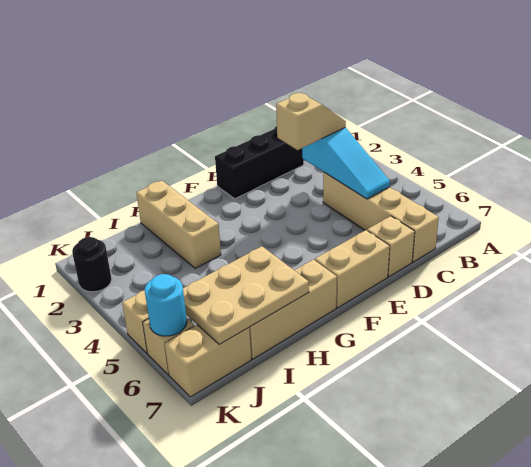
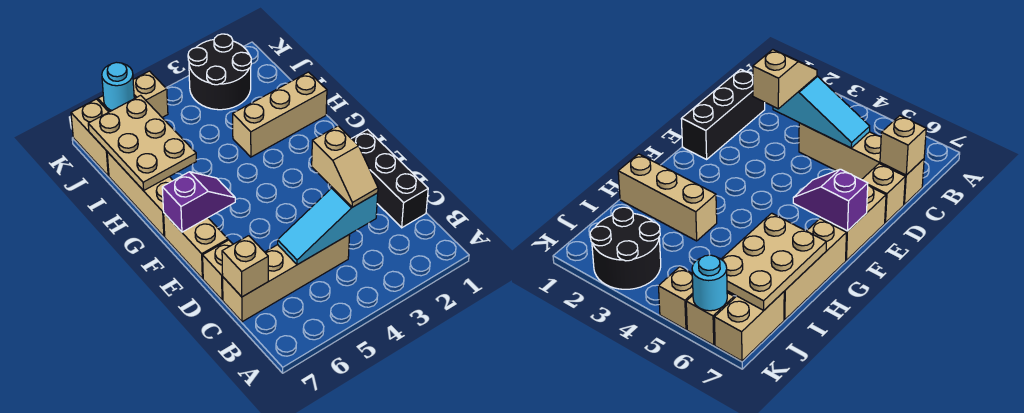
none -> tan 1x1 brick [222,236,268,297]
none -> purple 1x2 slope [162,172,235,232]
black 1x1 round brick [72,237,112,292] -> black 2x2 round brick [188,34,251,110]

